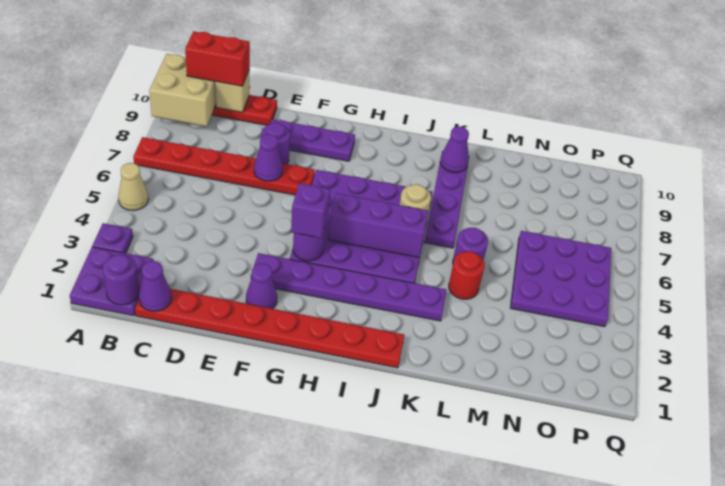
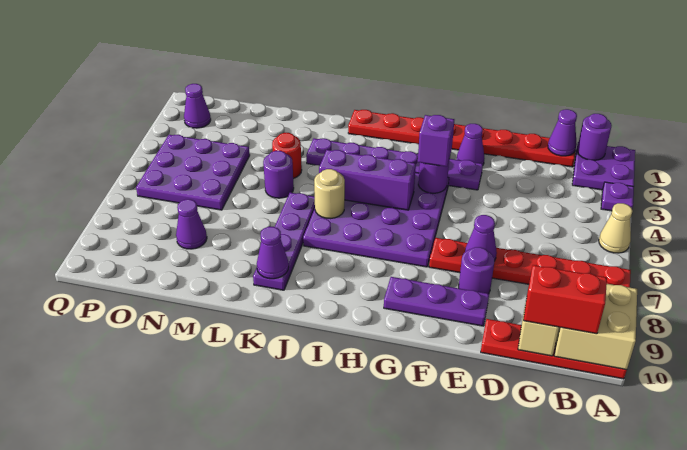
none -> purple 1x1 cone [176,199,207,249]
none -> purple 1x1 cone [184,84,211,128]

